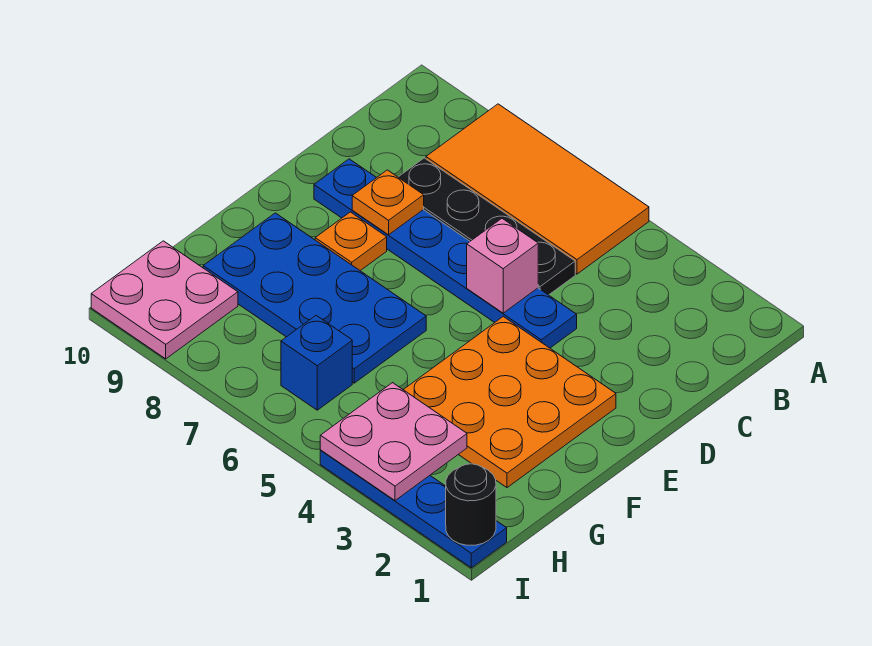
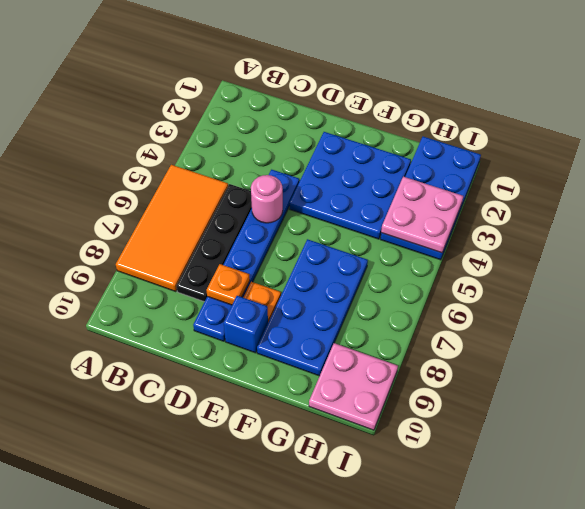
pink 1x1 brick [467,219,538,313] -> pink 1x1 round brick [251,175,283,223]
orange 3x3 plate [403,317,616,488] -> blue 3x3 plate [290,132,411,239]
blue 1x1 brick [281,316,352,410] -> blue 1x1 brick moved to [224,296,268,353]
blue 1x4 plate [320,451,507,568] -> blue 2x4 plate [380,137,481,260]
black 1x1 round brick [446,464,496,545] -> none

